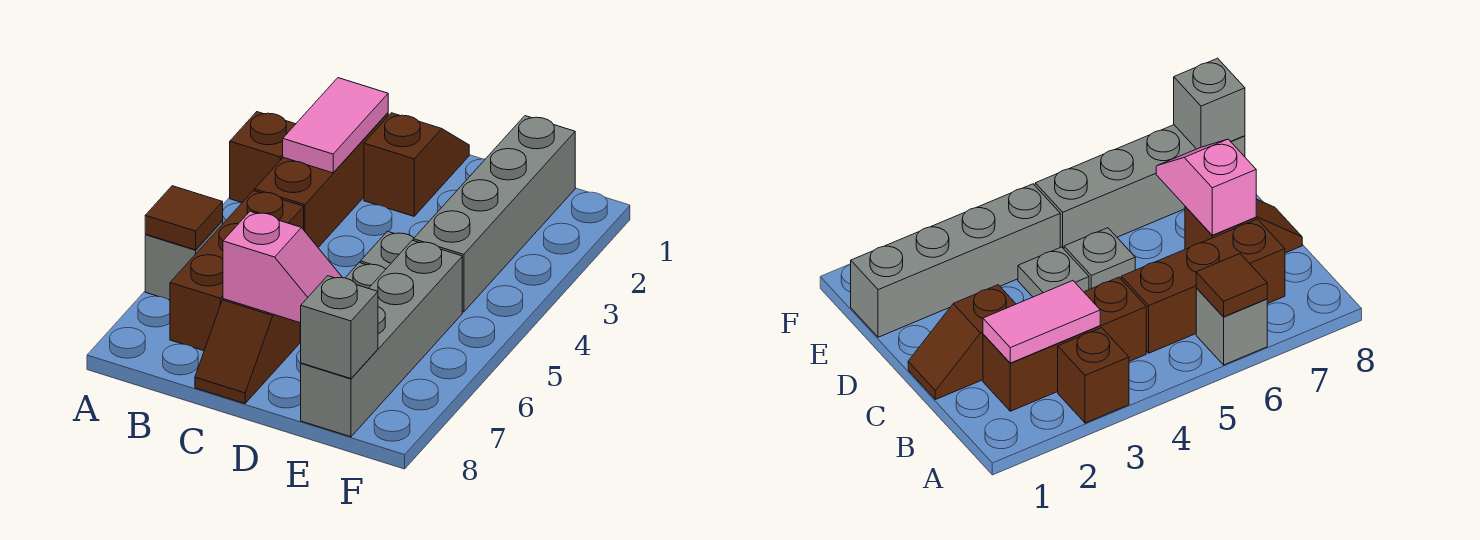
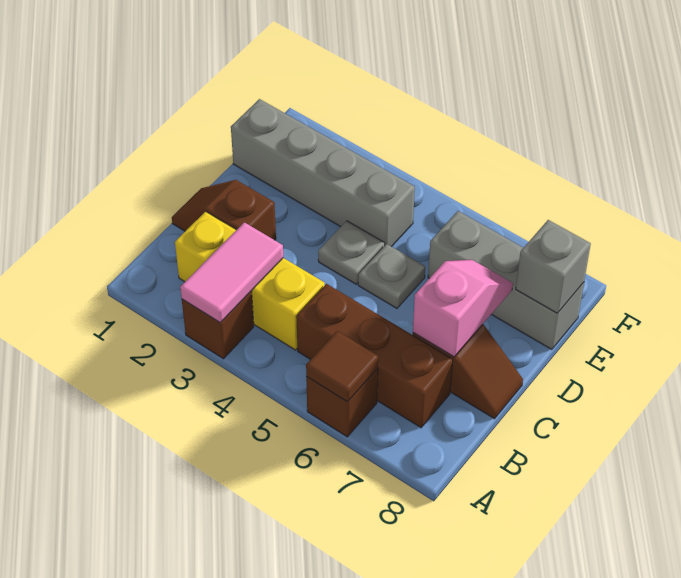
grey 1x1 brick [145,221,223,300] -> brown 1x1 brick [306,368,378,437]
brown 1x3 brick [255,113,388,247] -> yellow 1x3 brick [175,211,325,350]
pink 1x2 tile [283,78,388,173] -> pink 1x2 tile turned to [180,222,283,323]
grey 1x4 brick [301,240,462,437] -> grey 1x3 brick [428,211,584,350]

